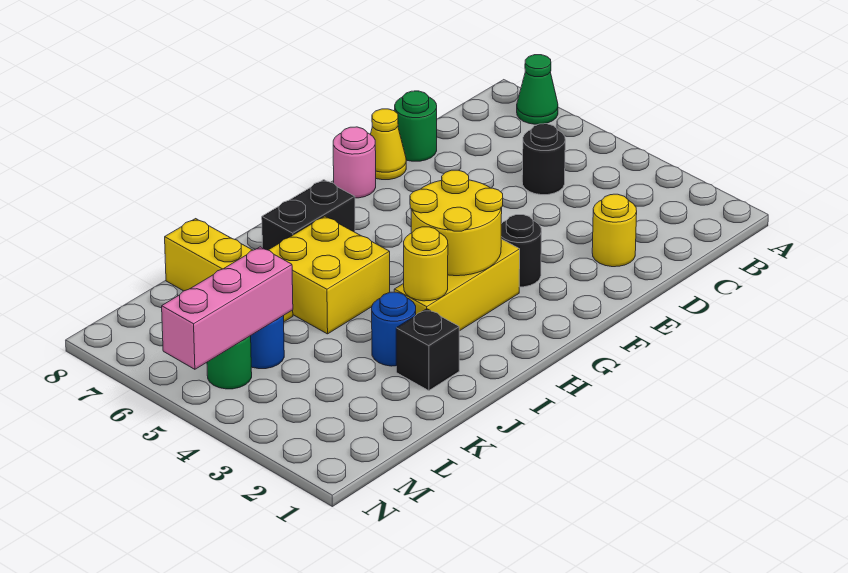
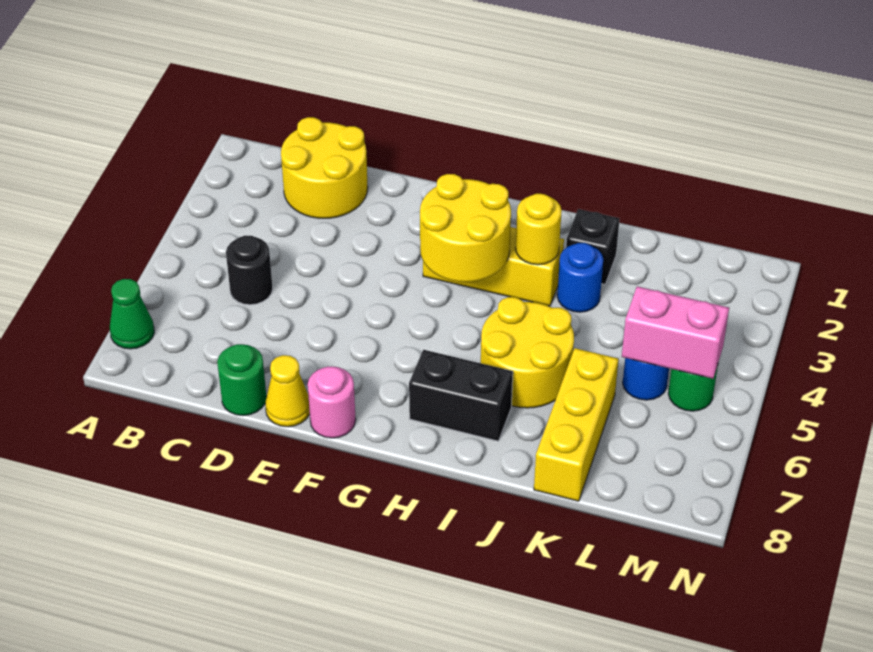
yellow 1x1 round brick [592,194,637,267] -> yellow 2x2 round brick [281,117,368,218]
black 1x1 round brick [501,215,541,287] -> none
yellow 2x2 brick [269,216,390,334] -> yellow 2x2 round brick [481,297,574,408]
pink 1x3 brick [162,247,293,369] -> pink 1x2 brick [622,286,729,379]

